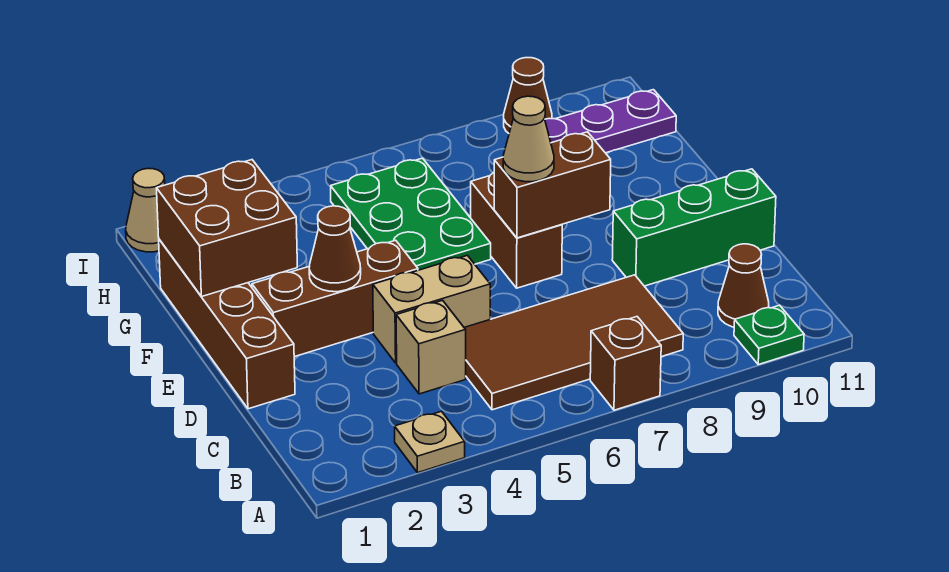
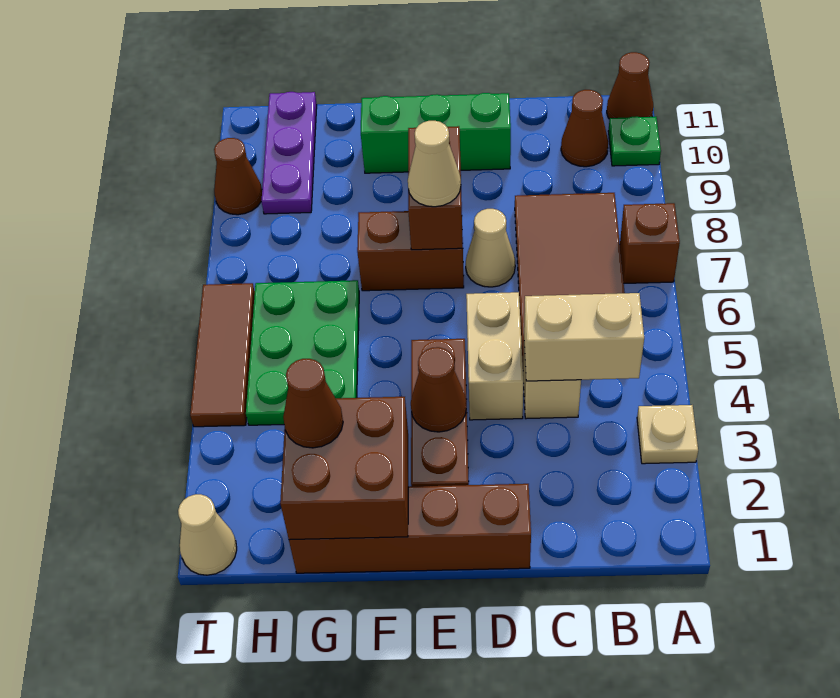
none -> brown 1x1 cone [607,52,653,119]
none -> tan 1x2 brick [524,293,644,381]
none -> tan 1x1 cone [466,209,515,287]
green 1x3 brick [612,169,776,286] -> green 1x3 brick turned to [361,93,511,173]
green 2x3 plate [331,158,491,270] -> green 2x3 plate turned to [246,280,359,425]
none -> brown 1x1 cone [283,359,343,448]
none -> brown 1x3 tile [190,283,255,427]

